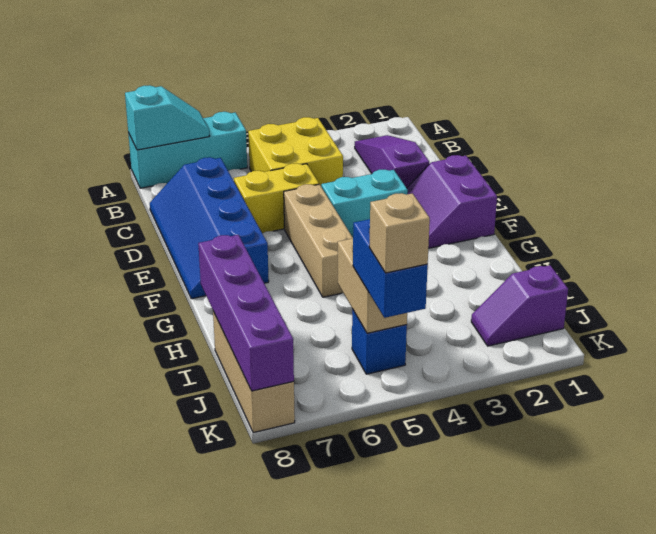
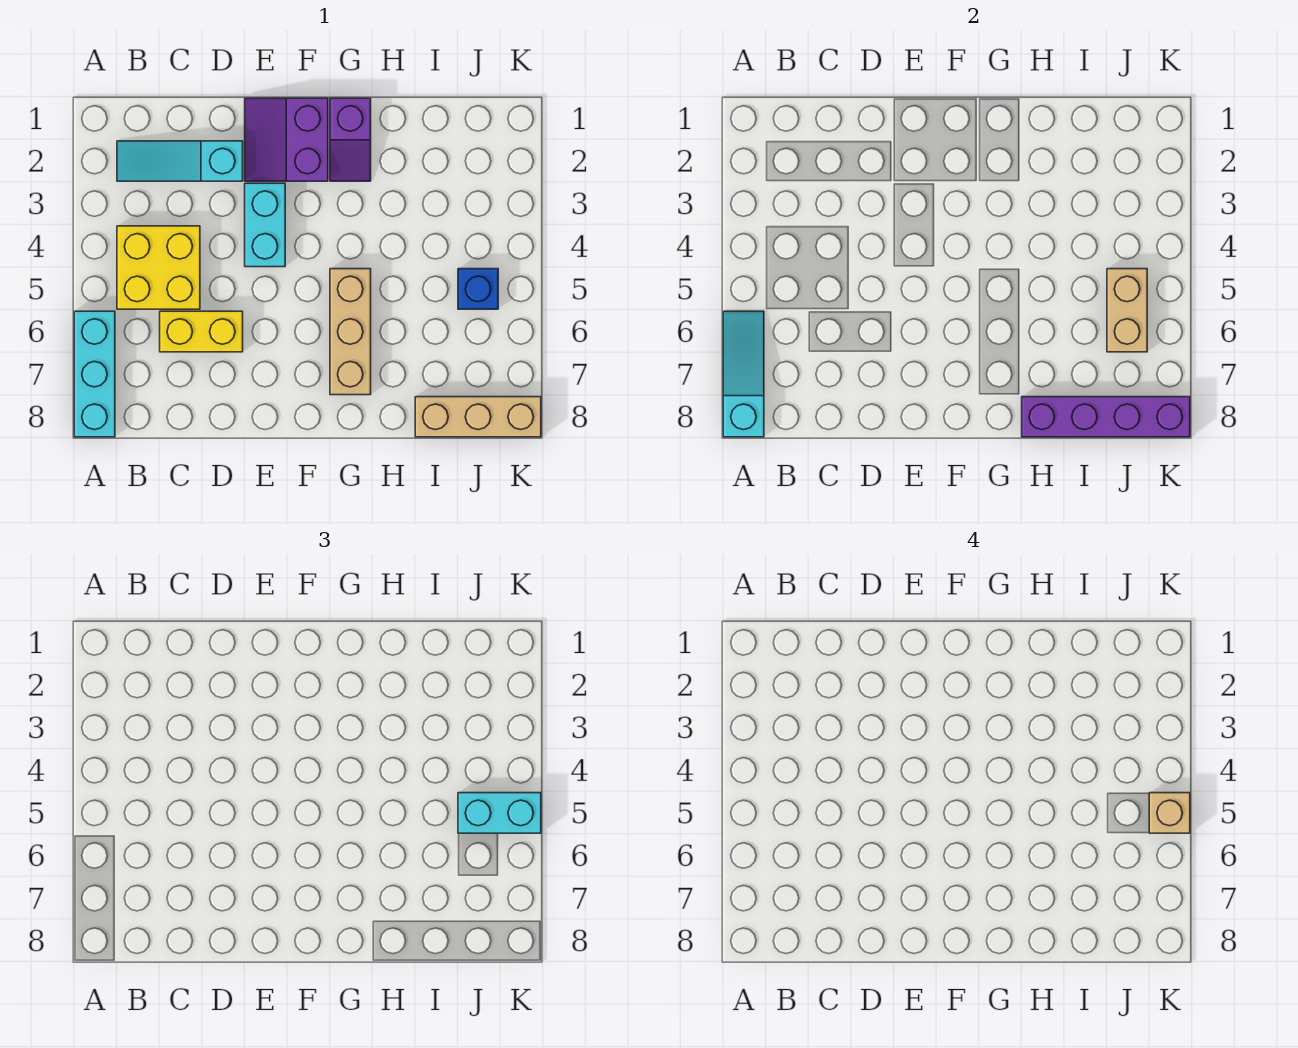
cyan 1x2 slope [125,85,209,150] -> cyan 1x3 slope [723,311,764,437]
purple 1x3 slope [355,135,429,188] -> cyan 1x3 slope [117,141,243,181]
blue 2x4 slope [150,157,269,299] -> none
yellow 1x2 brick [234,163,319,233] -> yellow 1x2 brick turned to [160,311,243,352]
purple 2x2 slope [407,155,497,248] -> purple 2x2 slope turned to [245,98,328,181]
tan 1x3 brick [284,184,353,297] -> tan 1x3 brick turned to [330,269,371,395]
tan 1x2 brick [338,238,407,333] -> tan 1x2 brick turned to [1107,269,1147,352]
purple 1x2 slope [471,265,568,346] -> purple 1x2 slope moved to [330,98,371,181]
blue 1x2 brick [353,219,428,318] -> cyan 1x2 brick [458,793,541,833]

